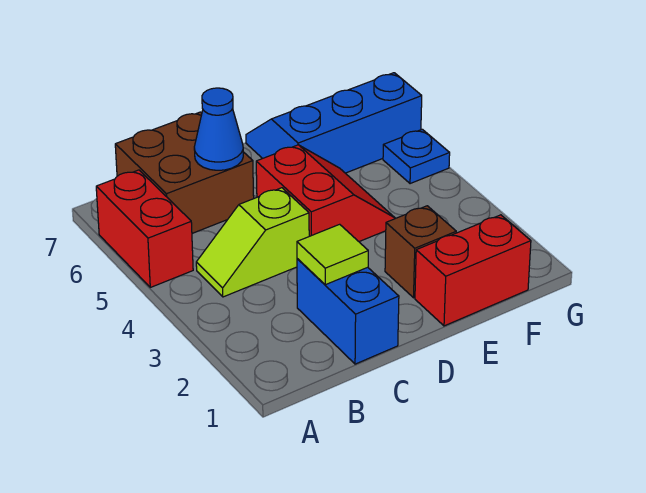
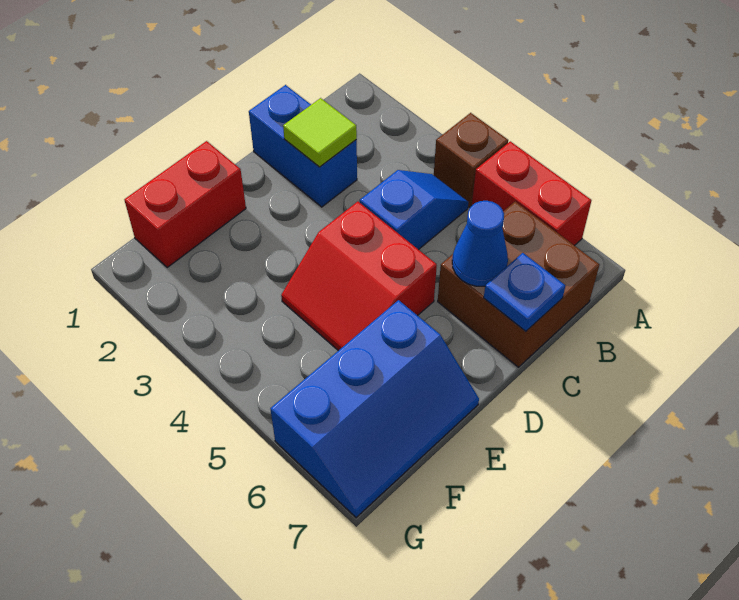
lime 1x2 slope [196,188,309,297] -> blue 1x2 slope [360,170,468,250]
brown 1x1 brick [385,206,456,298] -> brown 1x1 brick moved to [434,113,508,207]
blue 1x1 plate [383,129,450,184] -> blue 1x1 plate moved to [484,253,565,331]

